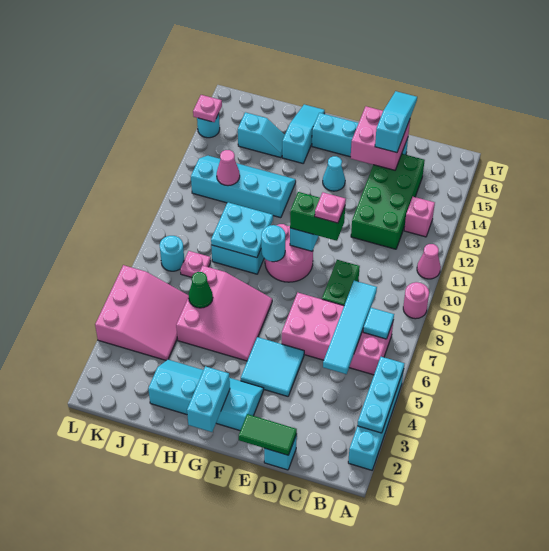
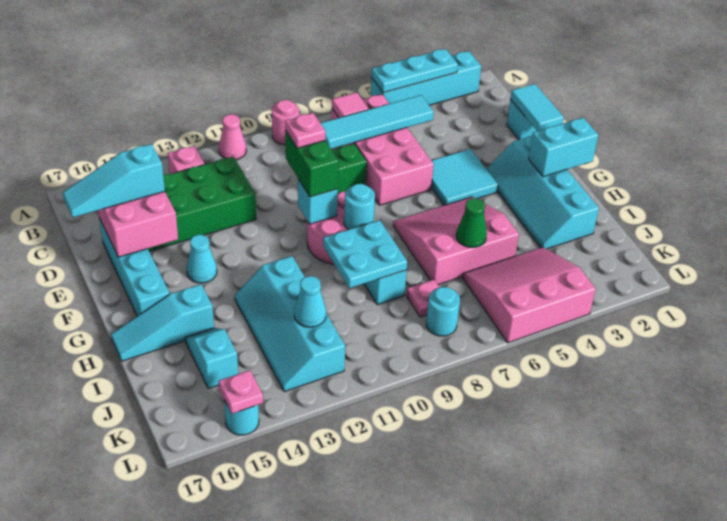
cyan 1x1 tile [363,308,394,339] -> pink 1x1 tile [332,92,369,118]
green 1x2 tile [239,414,297,455] -> cyan 1x2 tile [510,84,564,131]
pink 1x1 cone [217,150,240,186] -> cyan 1x1 cone [294,276,326,327]

